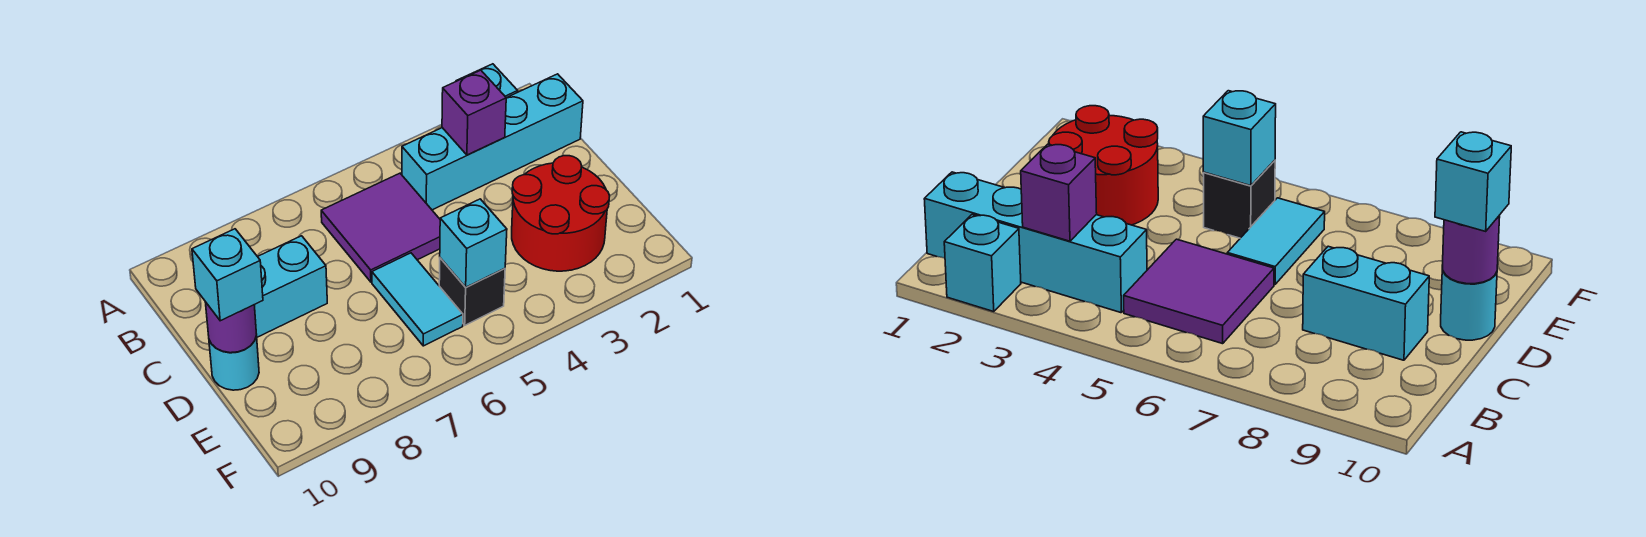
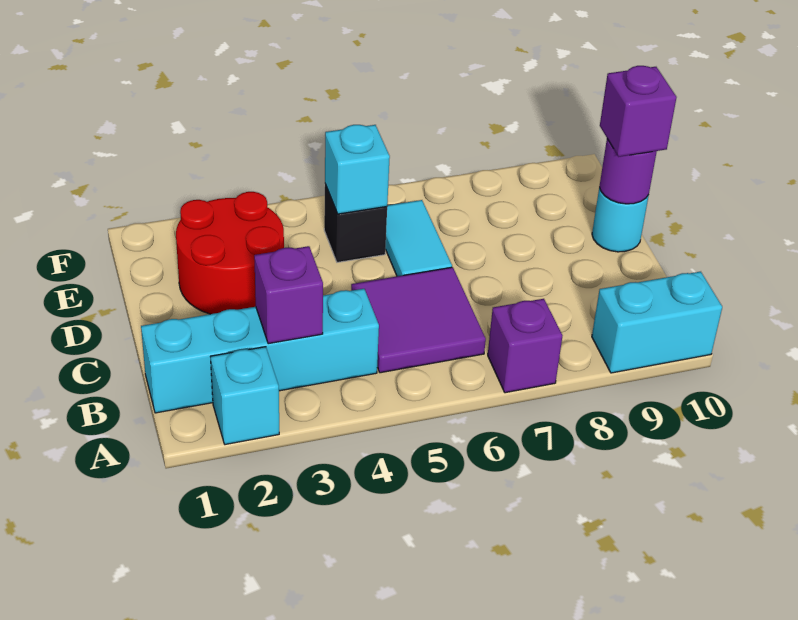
none -> purple 1x1 brick [488,299,563,393]
cyan 1x2 brick [254,236,327,337] -> cyan 1x2 brick moved to [592,272,722,373]
cyan 1x1 brick [192,229,263,321] -> purple 1x1 brick [600,66,677,157]

